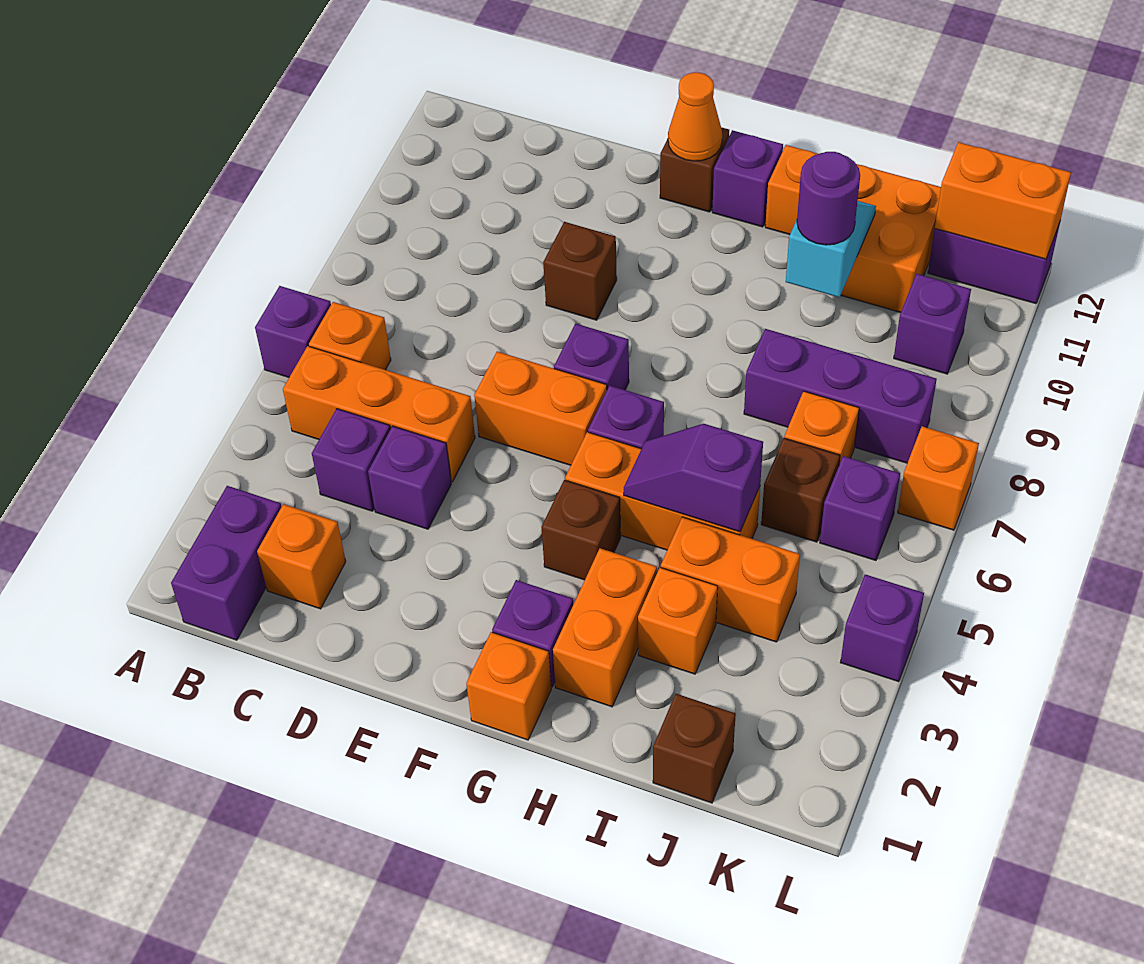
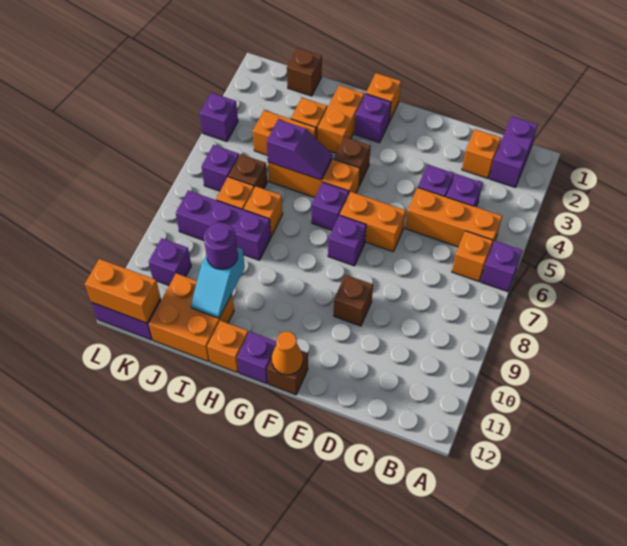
orange 1x1 brick [898,426,979,530] -> orange 1x1 brick moved to [244,186,283,236]

